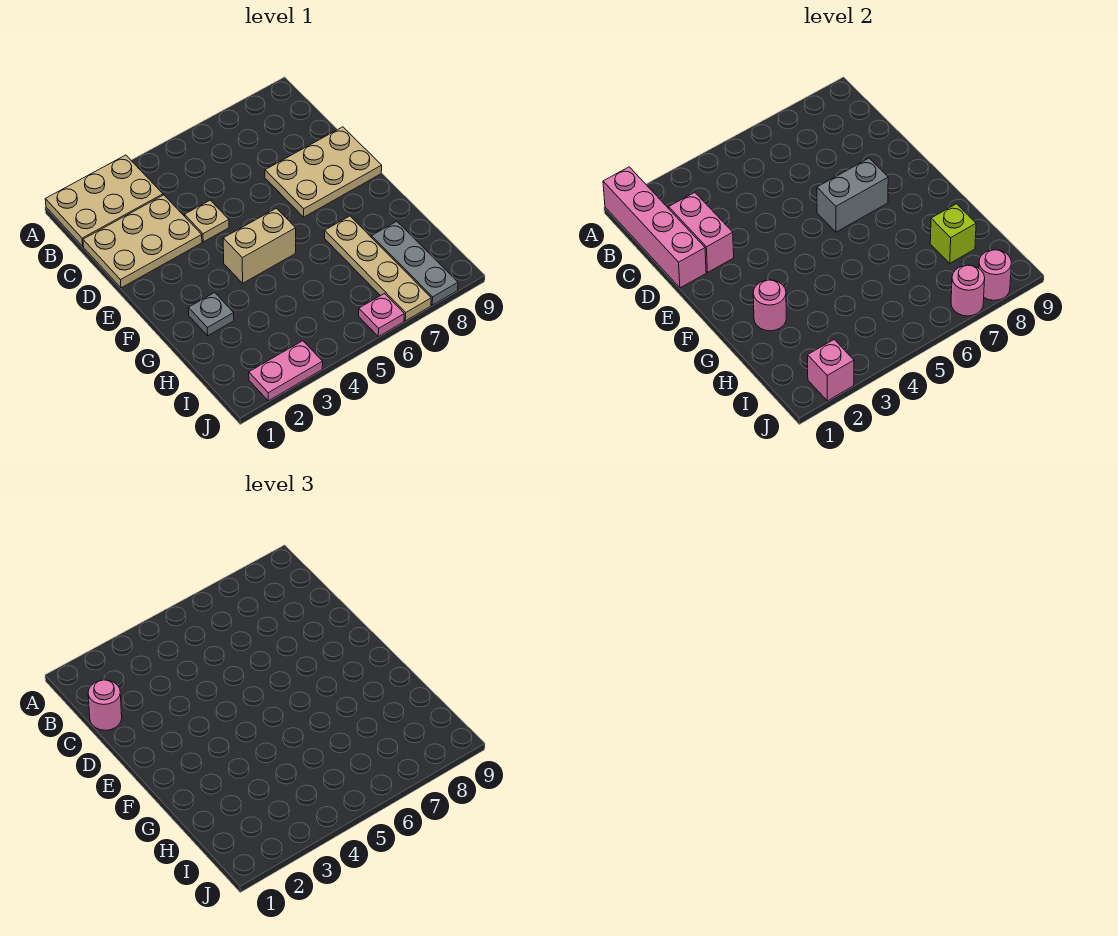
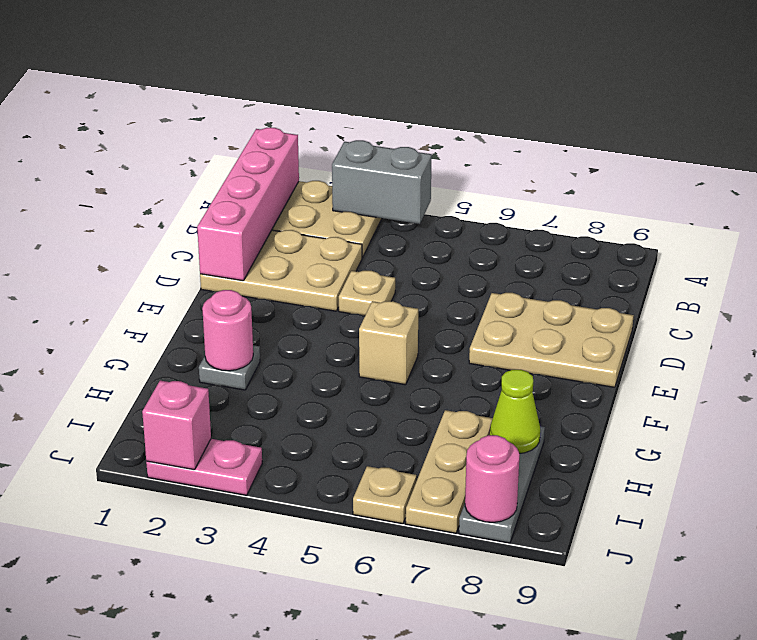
pink 1x1 round brick [88,680,122,730] -> none
pink 1x2 brick [669,192,734,272] -> none
grey 1x2 brick [817,158,888,232] -> grey 1x2 brick moved to [332,140,432,224]
tan 1x2 brick [223,208,296,283] -> tan 1x1 brick [359,301,418,385]
tan 1x4 plate [325,216,431,321] -> tan 1x3 plate [406,410,493,533]
lime 1x1 brick [930,204,976,263] -> lime 1x1 cone [490,370,540,453]
pink 1x1 plate [359,294,404,337] -> tan 1x1 plate [353,466,416,524]
pink 1x1 round brick [951,265,985,316] -> none

